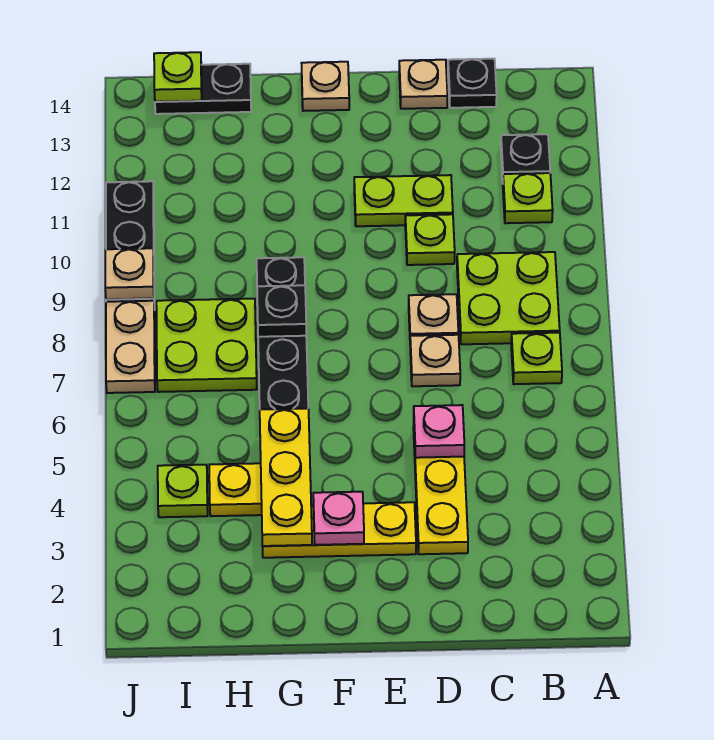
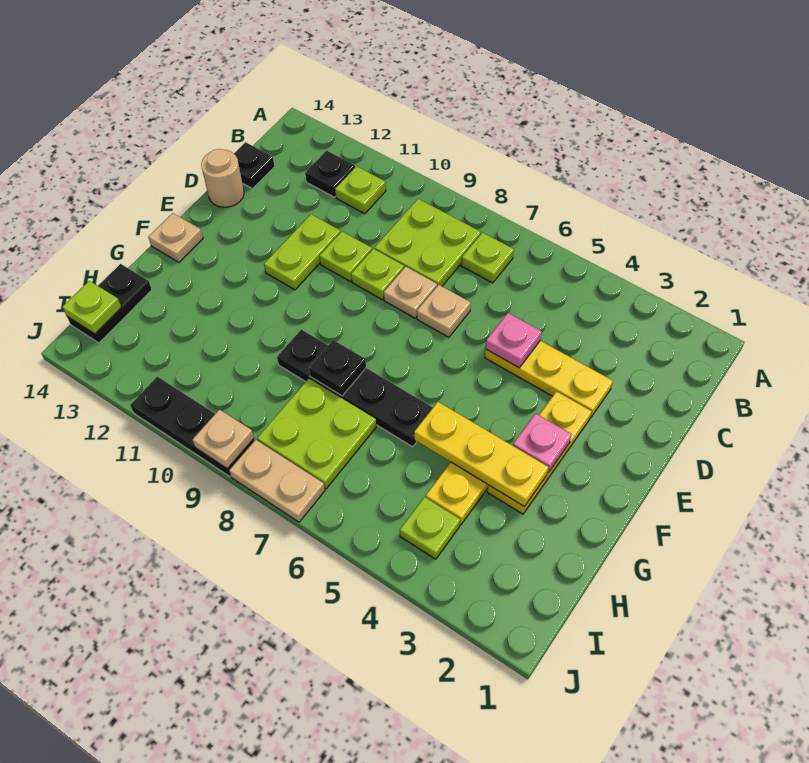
none -> lime 1x1 plate [351,249,404,300]
tan 1x1 plate [399,60,447,109] -> tan 1x1 round brick [201,149,244,207]

